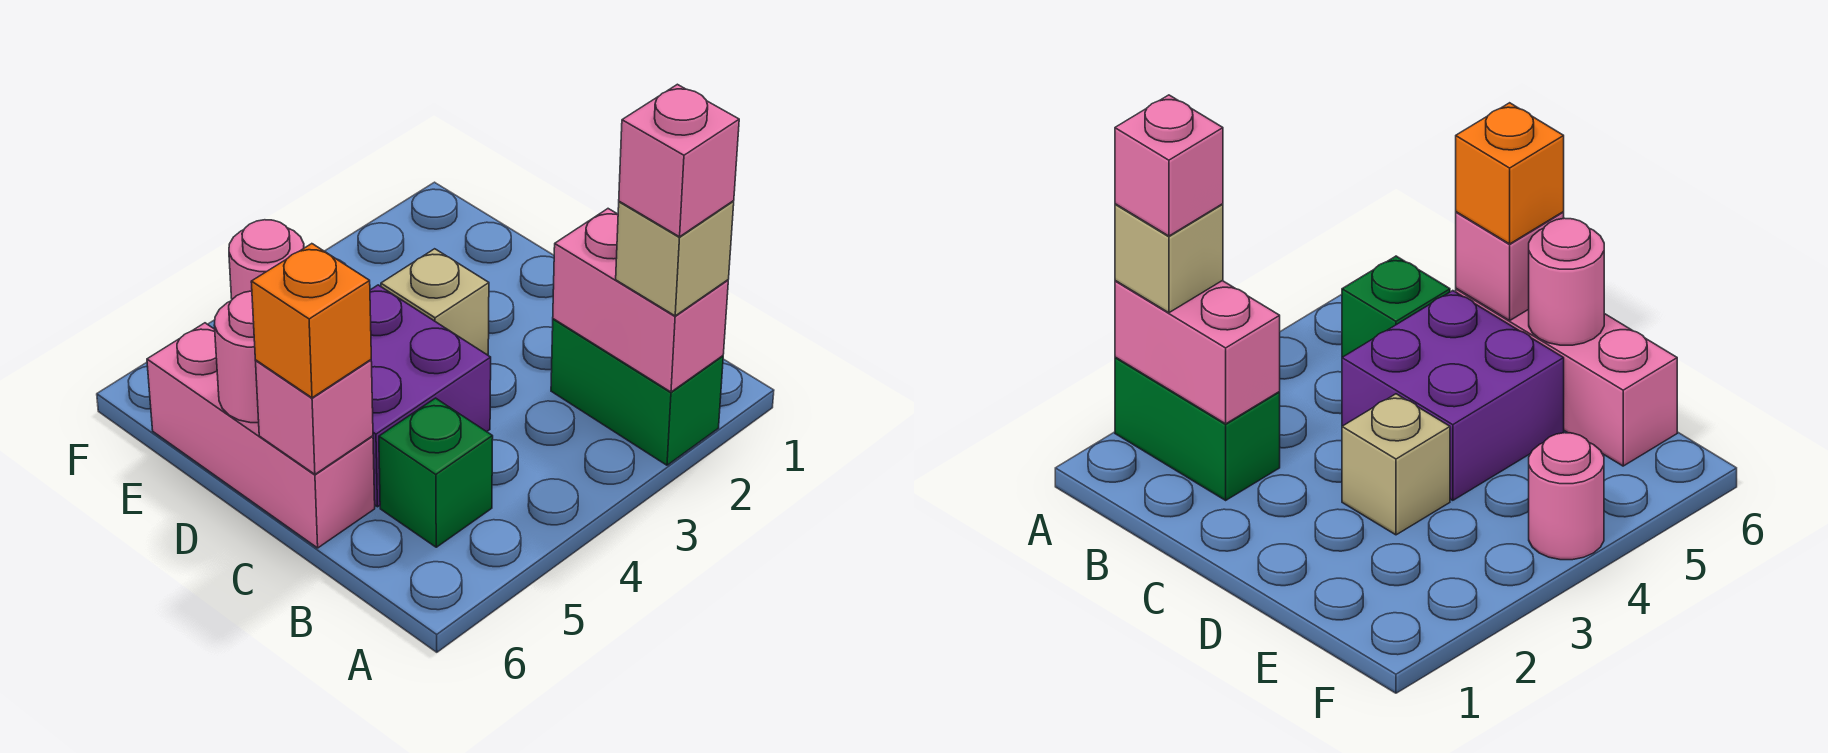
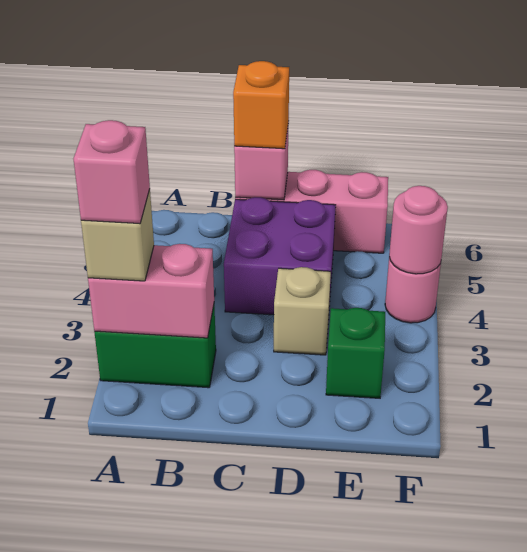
green 1x1 brick [379,398,493,547] -> green 1x1 brick moved to [326,308,385,398]
pink 1x1 round brick [214,291,259,423] -> pink 1x1 round brick moved to [389,186,448,274]

